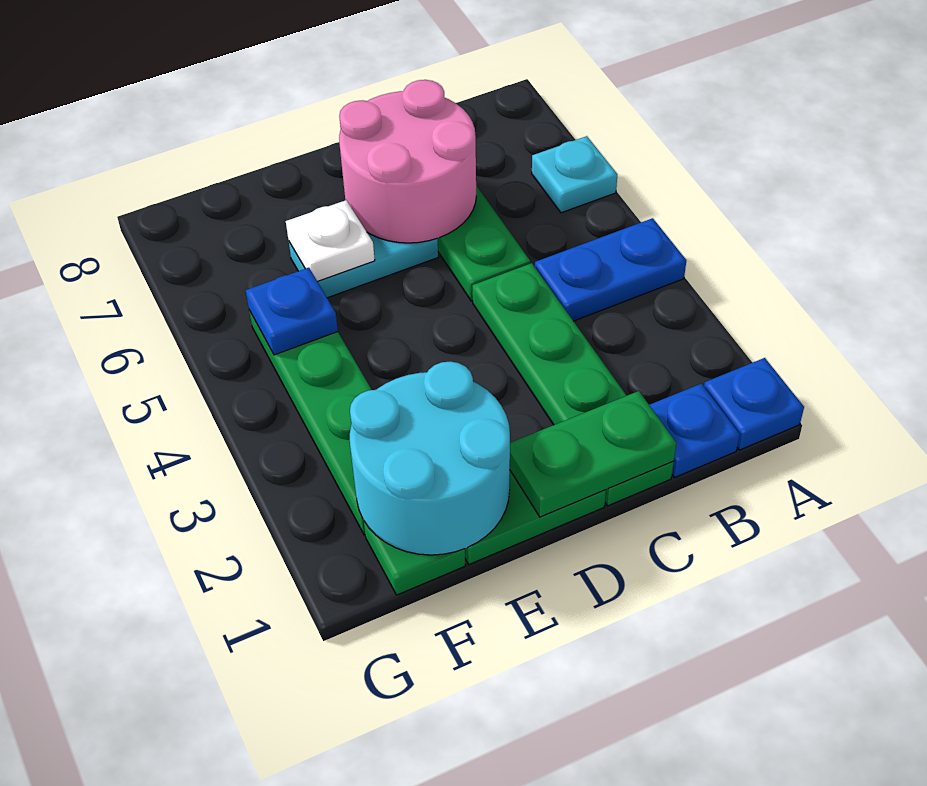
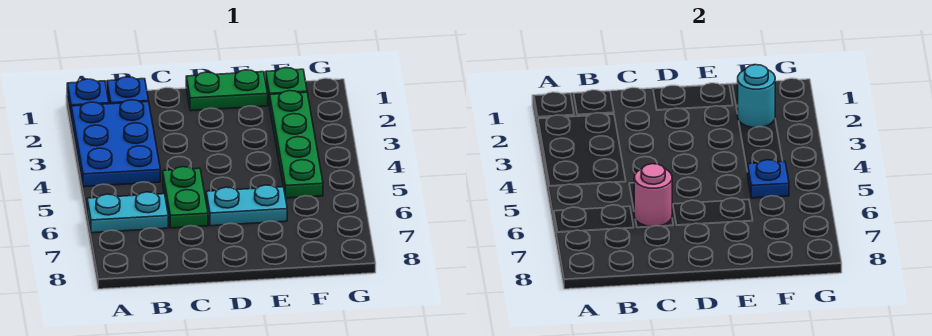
blue 1x2 plate [535,218,686,321] -> blue 2x3 plate [71,100,160,187]
cyan 1x1 plate [532,136,617,213] -> cyan 1x2 plate [87,192,168,233]
green 1x4 plate [472,263,674,506] -> none
green 1x2 plate [510,391,676,517] -> none
pink 2x2 round brick [339,80,476,243] -> pink 1x1 round brick [634,164,672,227]
cyan 2x2 round brick [350,361,510,555] -> cyan 1x1 round brick [737,65,775,127]
white 1x1 plate [286,200,375,281] -> none

